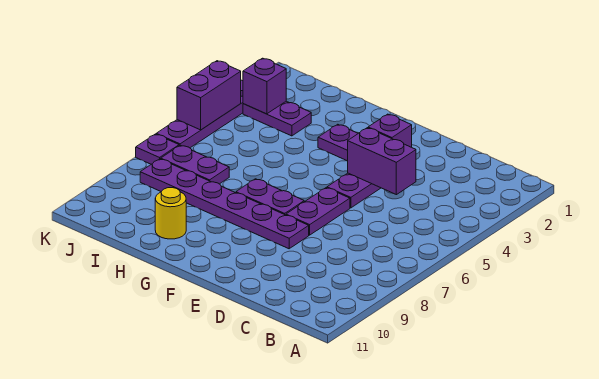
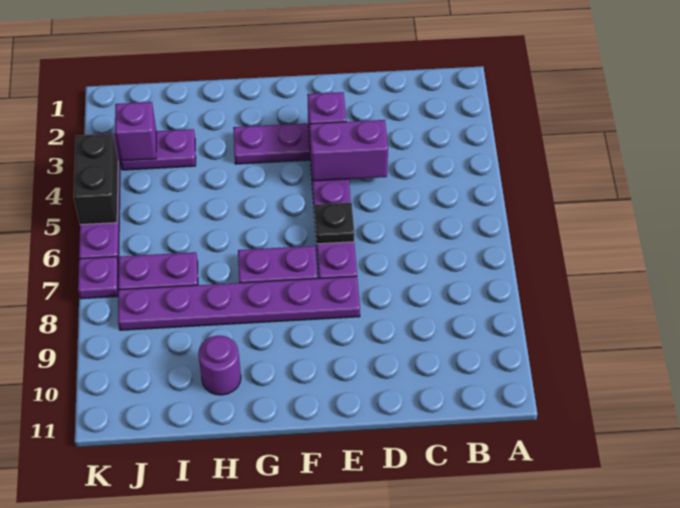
none -> black 1x1 plate [314,203,354,244]
yellow 1x1 round brick [155,188,186,239] -> purple 1x1 round brick [198,336,241,395]
purple 1x2 brick [177,61,241,130] -> black 1x2 brick [74,134,118,225]

